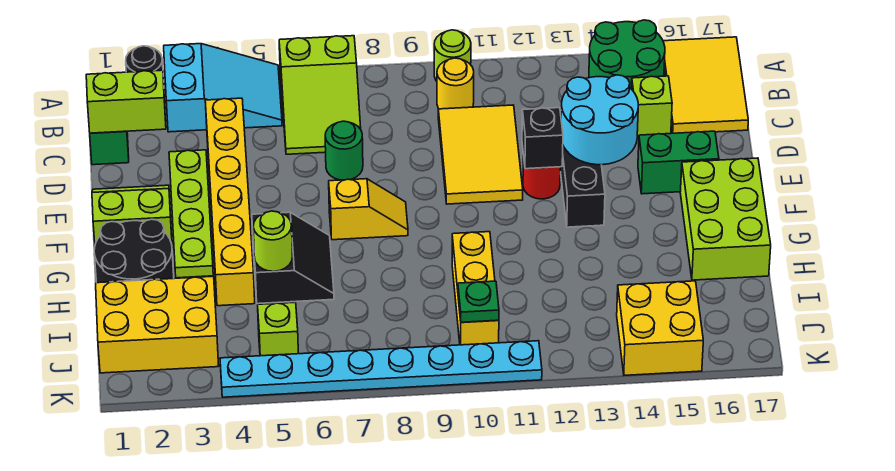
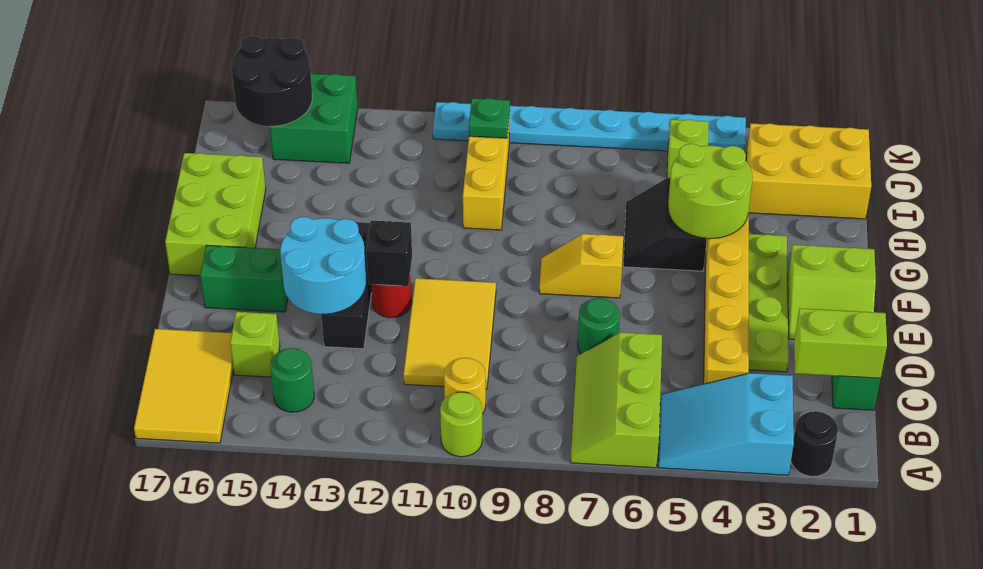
lime 2x3 slope [279,36,361,154] -> lime 2x3 slope turned to [571,332,662,468]
green 2x2 round brick [589,20,665,88] -> green 1x1 round brick [270,348,314,412]
black 2x2 round brick [94,219,174,283] -> black 2x2 round brick moved to [231,36,312,126]
lime 1x1 round brick [253,211,292,271] -> lime 2x2 round brick [668,144,753,239]
yellow 2x2 brick [617,281,703,375] -> green 2x2 brick [270,74,358,163]

